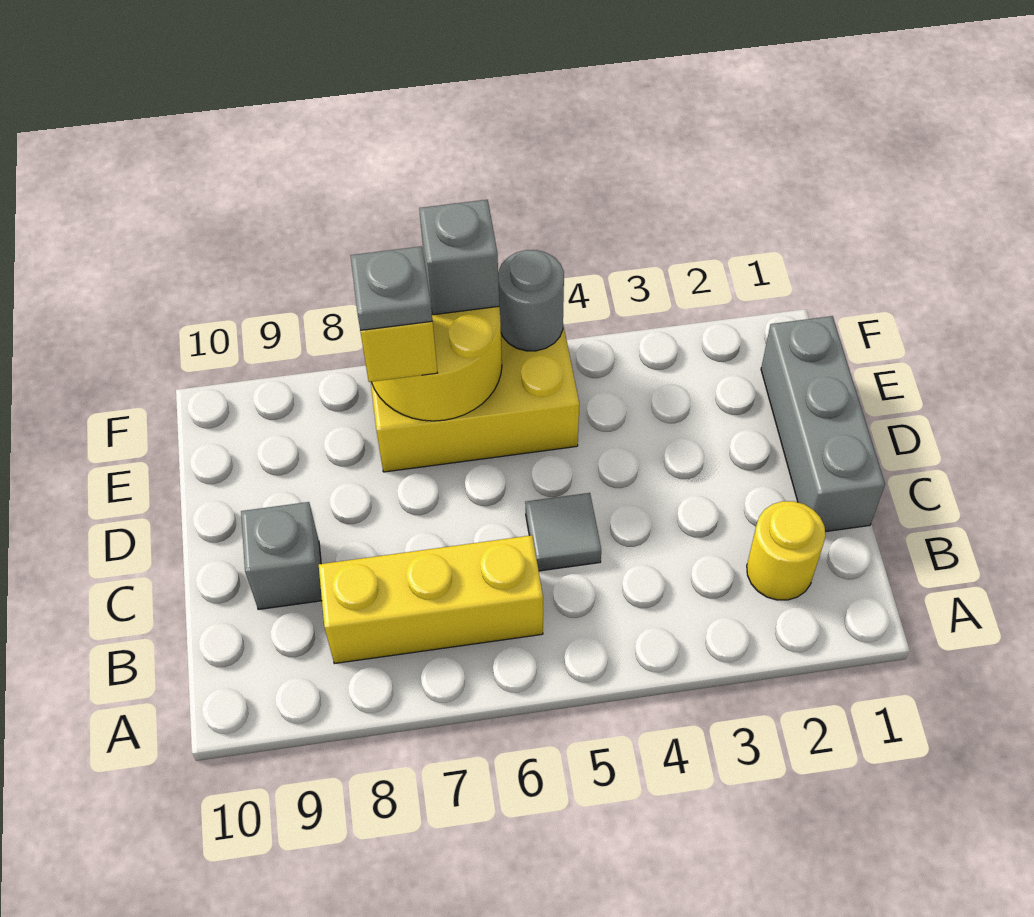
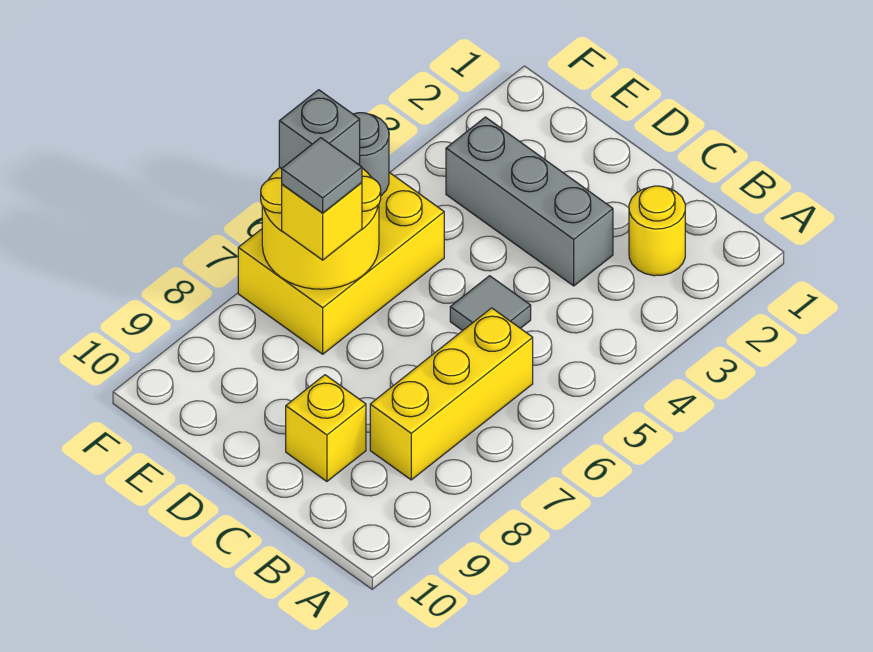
grey 1x3 brick [761,316,885,532] -> grey 1x3 brick moved to [446,117,613,286]
grey 1x1 brick [241,502,322,610] -> yellow 1x1 brick [286,375,366,481]
grey 1x1 plate [351,246,432,330] -> grey 1x1 tile [282,138,362,213]

